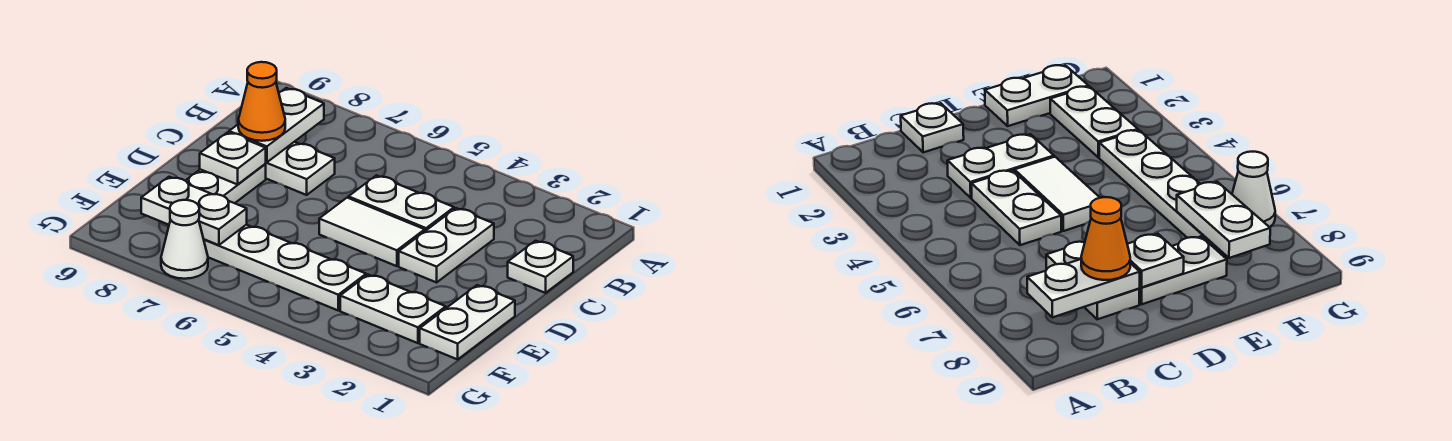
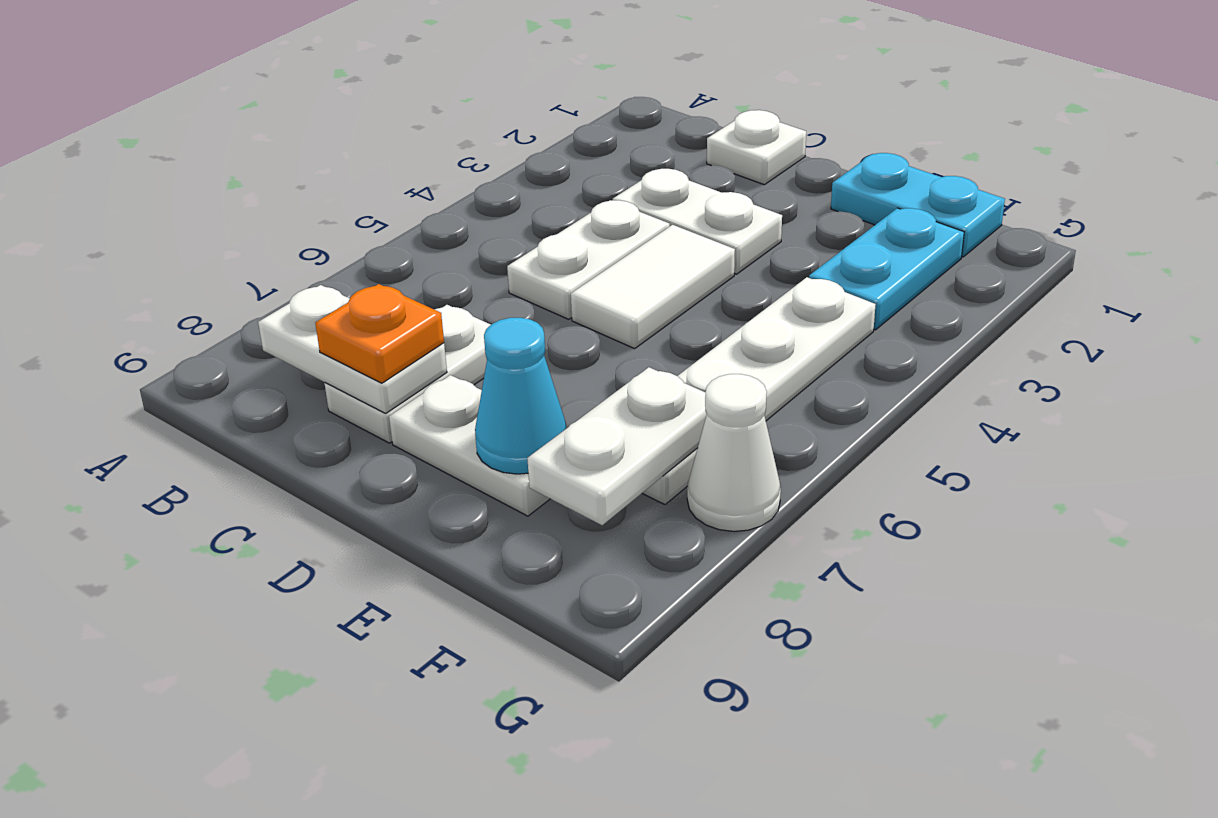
orange 1x1 cone [238,62,285,141] -> orange 1x1 plate [315,284,444,383]
white 1x1 plate [200,132,266,184] -> none
white 1x2 plate [420,285,515,359] -> cyan 1x2 plate [831,153,1005,257]
none -> cyan 1x1 cone [475,318,566,474]
white 1x2 plate [340,275,446,343] -> cyan 1x2 plate [809,208,964,330]

